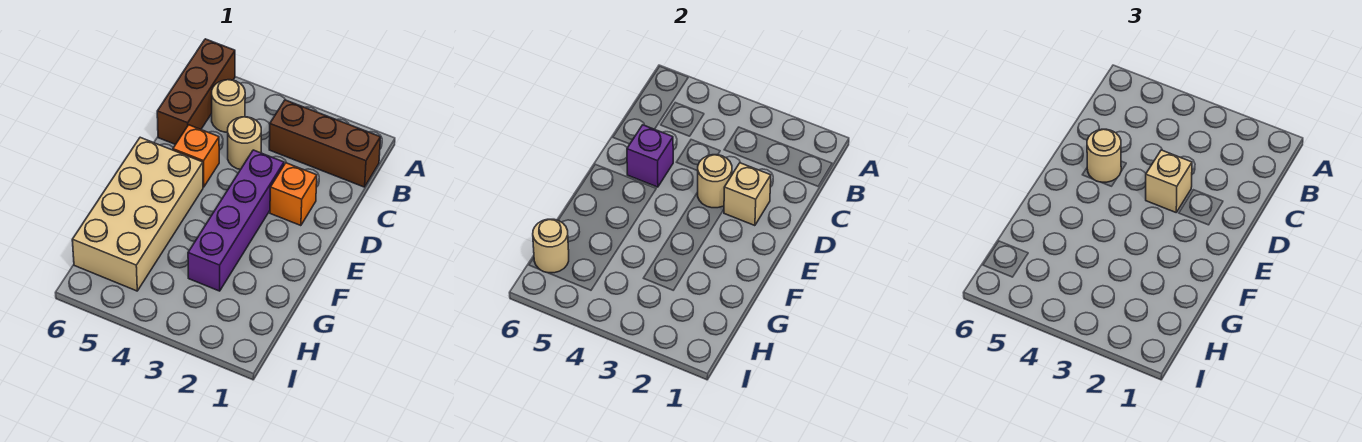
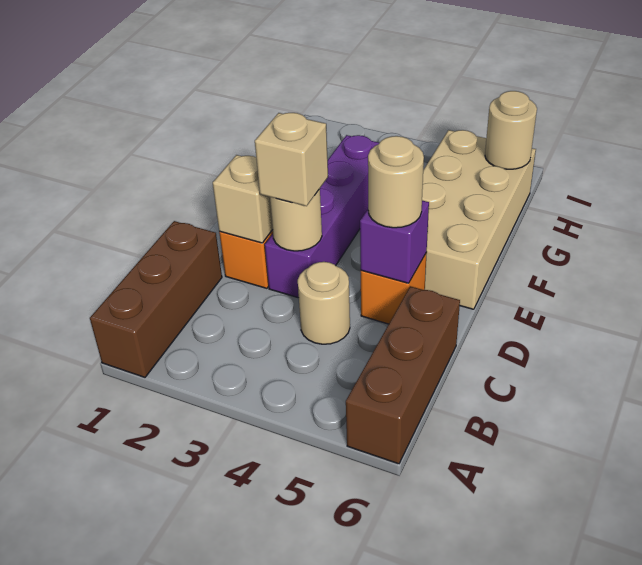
brown 1x3 brick [269,100,381,187] -> brown 1x3 brick turned to [90,221,222,377]
tan 1x1 round brick [212,80,245,132] -> none

